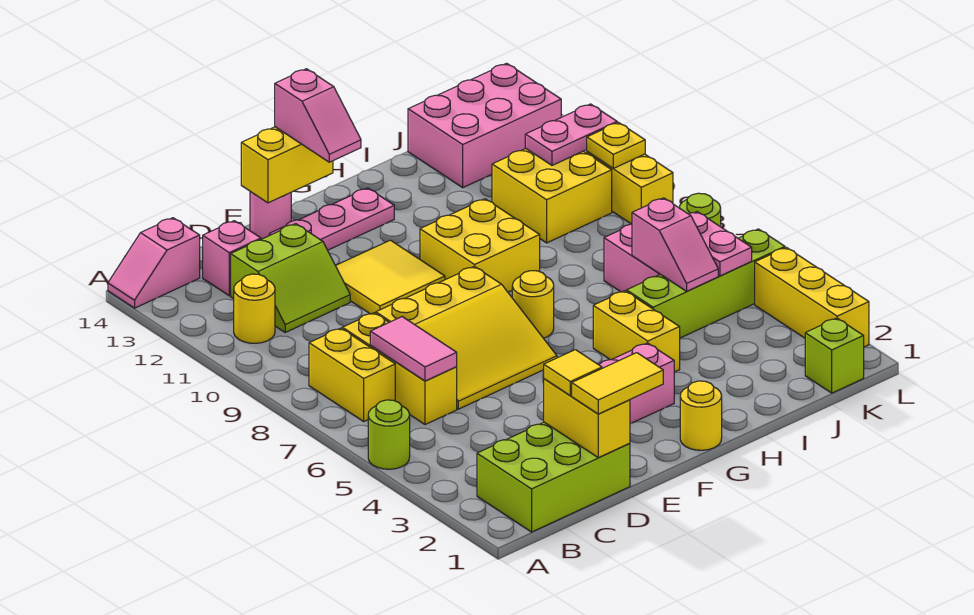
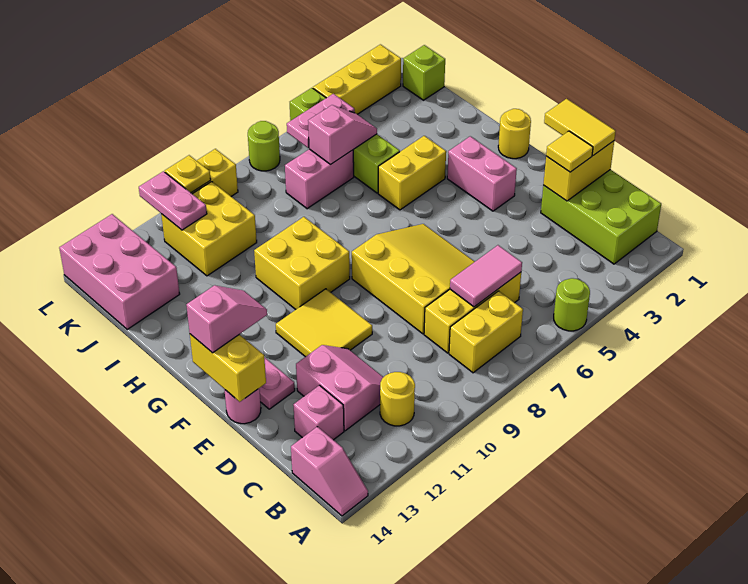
lime 2x2 slope [231,224,350,332] -> pink 2x2 slope [296,345,383,431]
yellow 1x1 round brick [512,271,554,338] -> none

